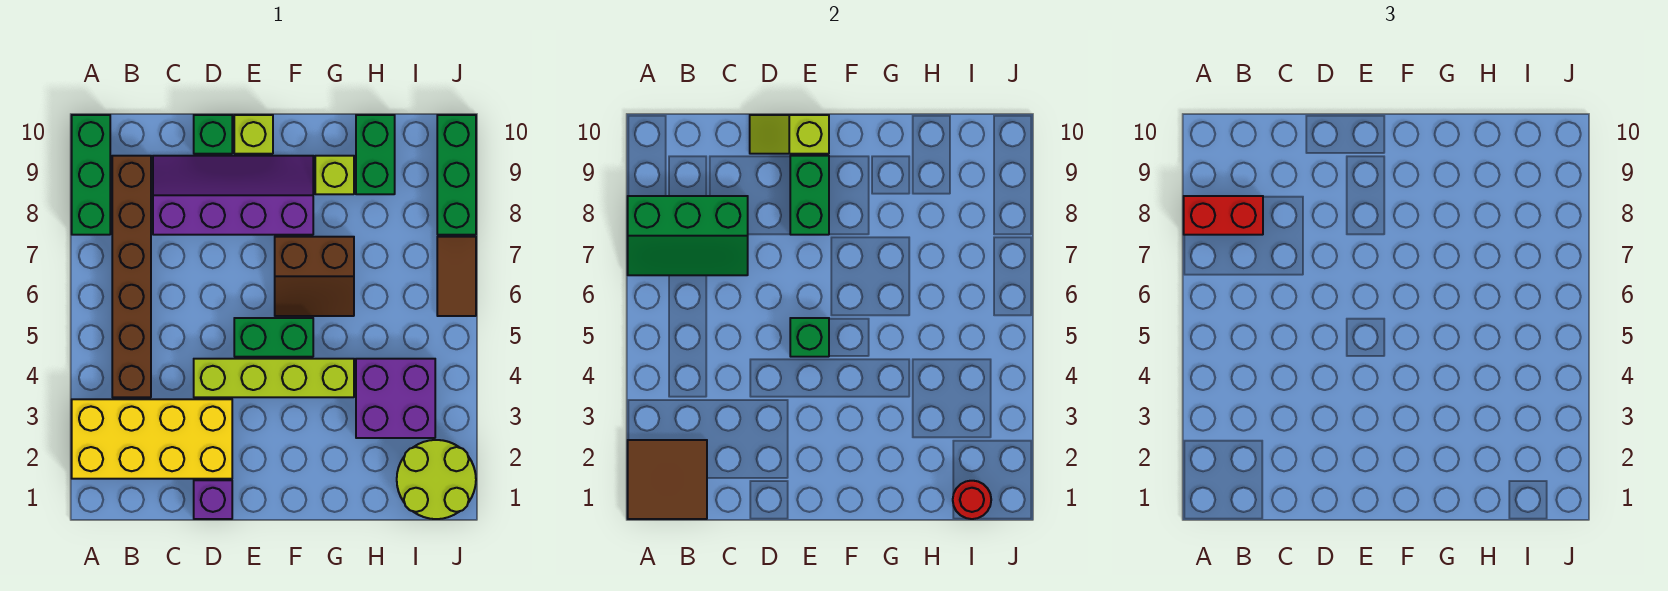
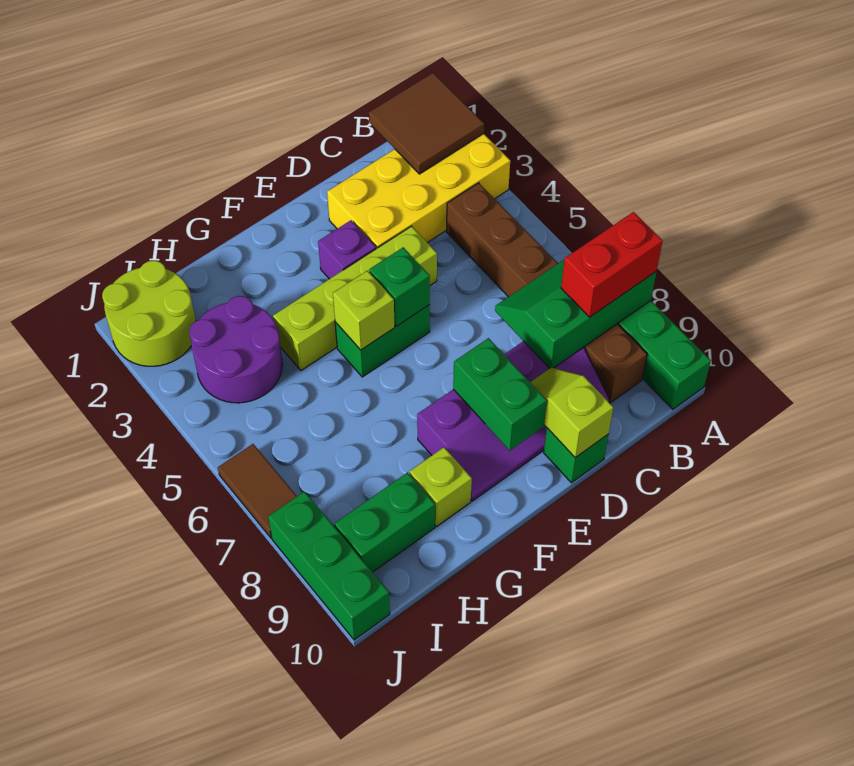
purple 1x1 brick [194,480,232,519] -> purple 1x1 brick moved to [318,220,376,279]
lime 1x2 slope [750,115,829,154] -> lime 1x2 slope turned to [530,368,613,458]
lime 1x1 brick [234,115,273,154] -> lime 1x1 brick moved to [333,271,395,350]
brown 2x2 slope [275,237,354,316] -> none
purple 2x2 brick [356,359,435,438] -> purple 2x2 round brick [189,296,282,403]
green 1x2 brick [356,115,395,194] -> green 1x2 brick turned to [335,473,435,572]
red 1x1 round brick [953,481,991,519] -> none

